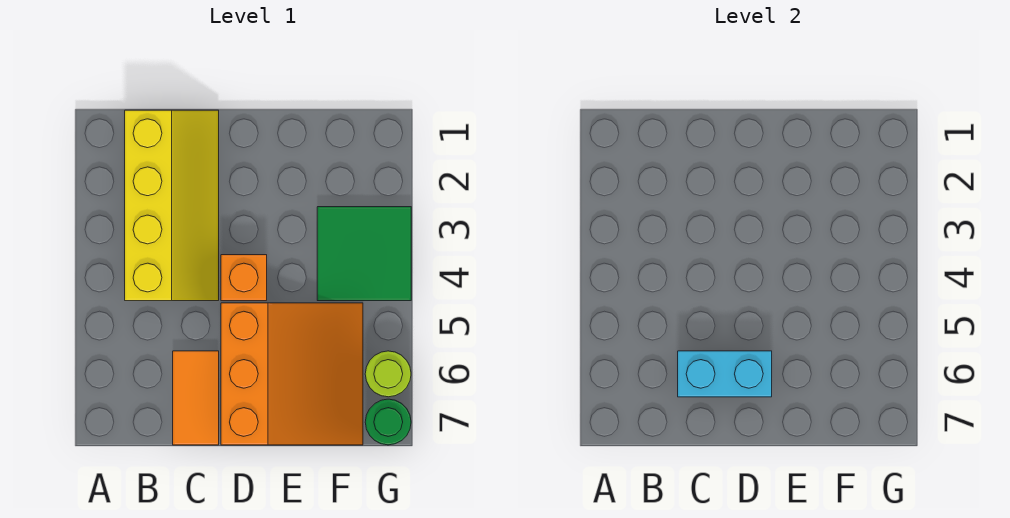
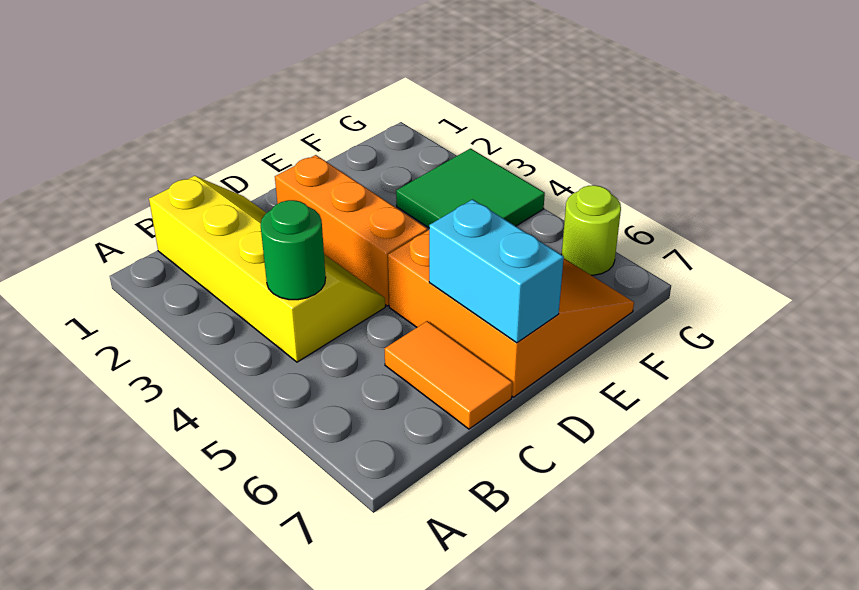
cyan 1x2 brick [678,351,772,397] -> cyan 1x2 brick turned to [429,199,564,343]
orange 1x1 brick [221,255,267,301] -> orange 1x3 brick [275,155,427,306]
green 1x1 round brick [365,399,411,445] -> green 1x1 round brick moved to [260,200,326,300]

